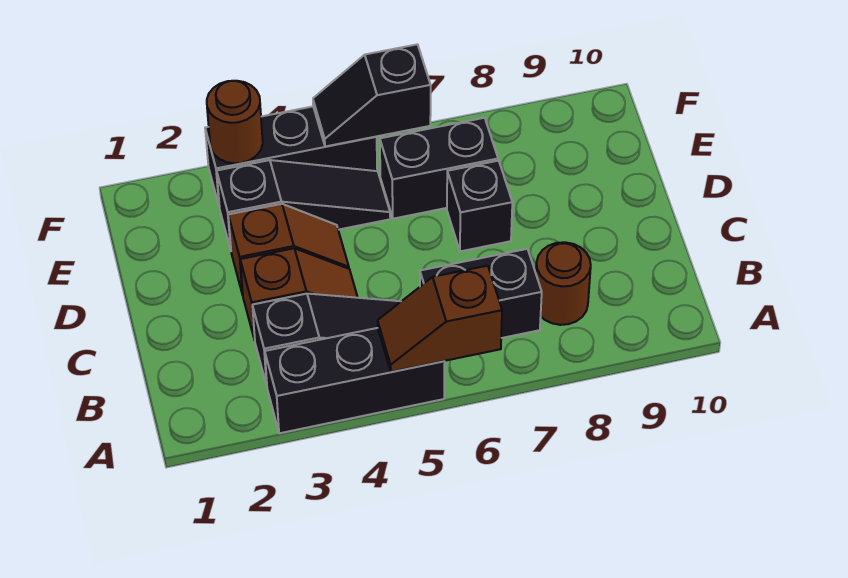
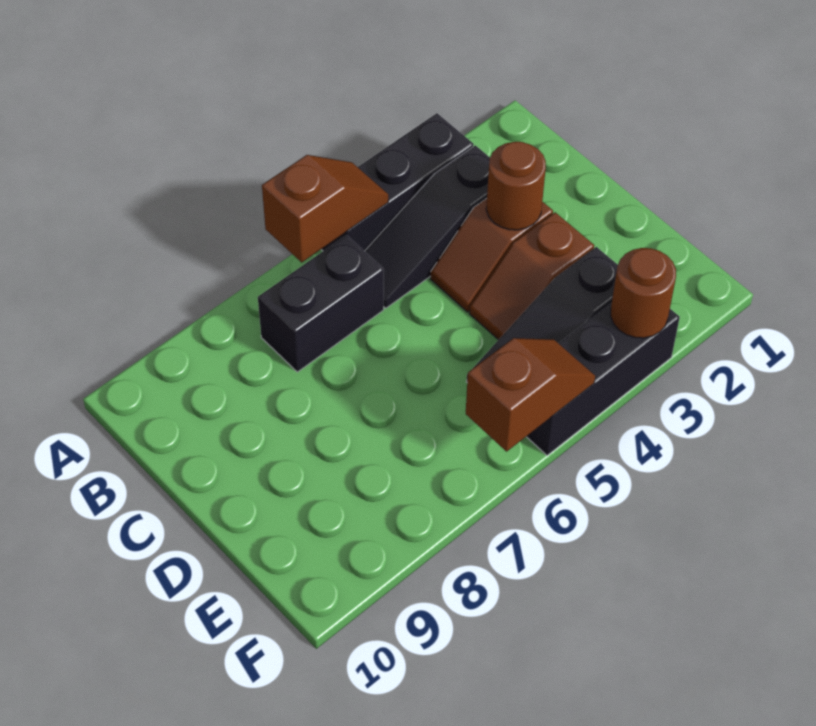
brown 1x1 round brick [536,242,591,325] -> brown 1x1 round brick moved to [486,142,546,230]
black 1x1 brick [447,161,512,251] -> none
black 1x2 brick [380,118,498,219] -> none
black 1x2 slope [313,44,431,147] -> brown 1x2 slope [466,338,595,451]

